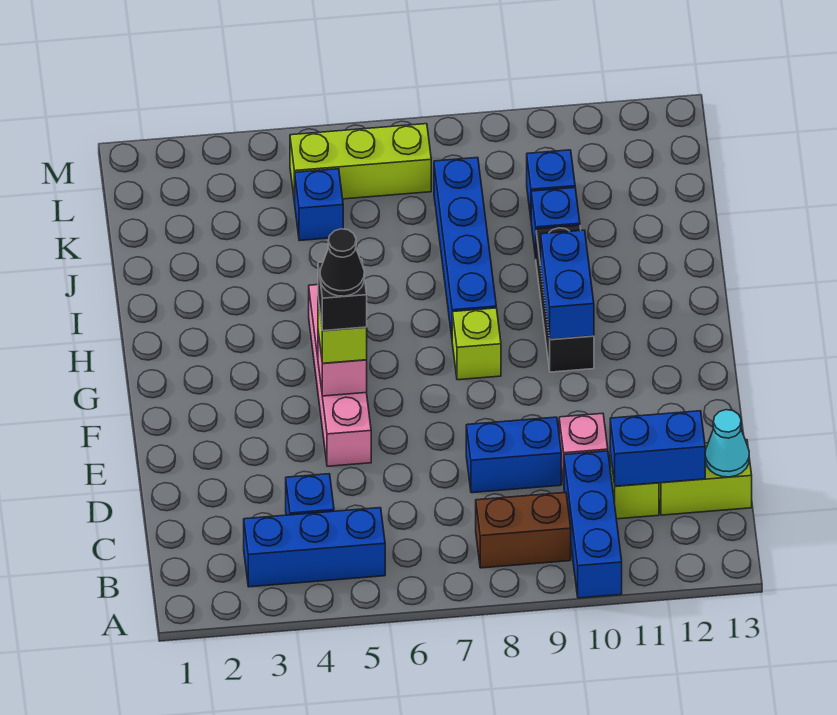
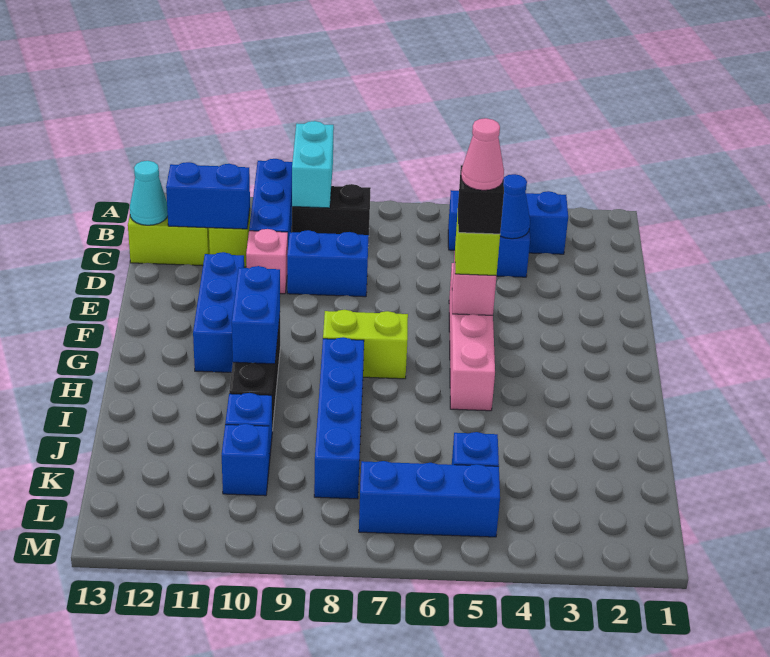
none -> cyan 1x2 brick [292,121,334,208]
brown 1x2 brick [476,493,571,568] -> black 1x2 brick [292,184,371,244]
none -> blue 1x1 cone [500,174,530,239]
none -> blue 1x3 brick [193,252,244,373]
black 1x1 cone [320,229,364,296] -> pink 1x1 cone [461,118,504,190]
lime 1x1 brick [452,308,501,380] -> lime 1x2 brick [323,310,408,379]
lime 1x3 brick [290,124,431,203] -> blue 1x3 brick [359,461,500,537]

